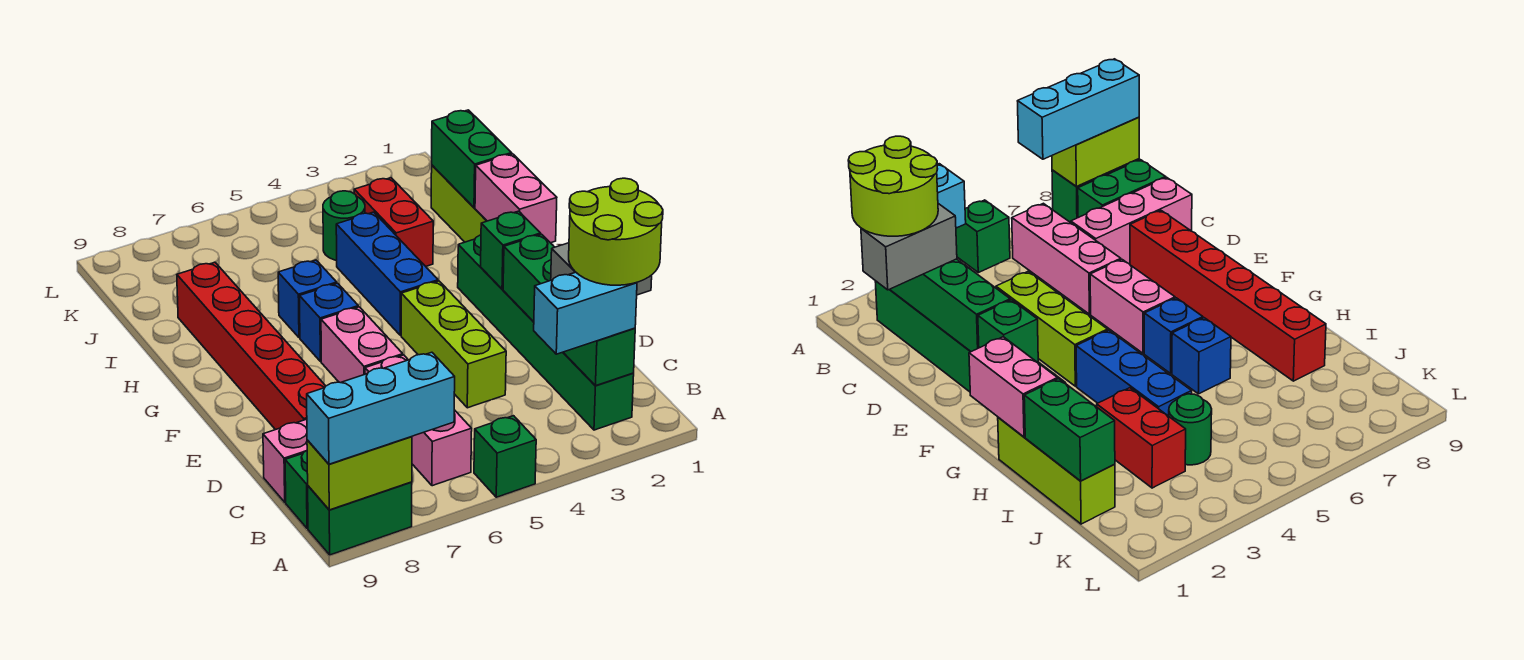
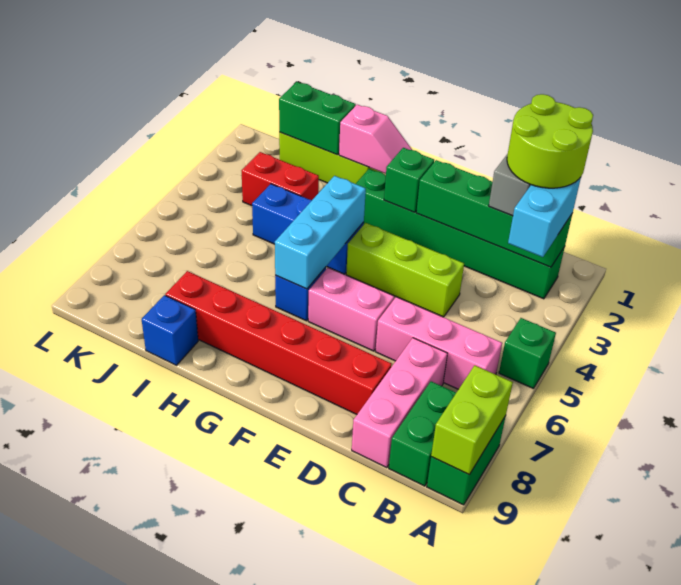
cyan 1x3 brick [307,352,455,464] -> cyan 1x3 brick moved to [275,176,366,289]
pink 1x2 brick [475,154,557,243] -> pink 1x2 slope [339,105,412,174]
blue 1x1 brick [278,260,337,338] -> blue 1x1 brick moved to [142,295,198,365]
green 1x1 round brick [323,191,365,261] -> none

